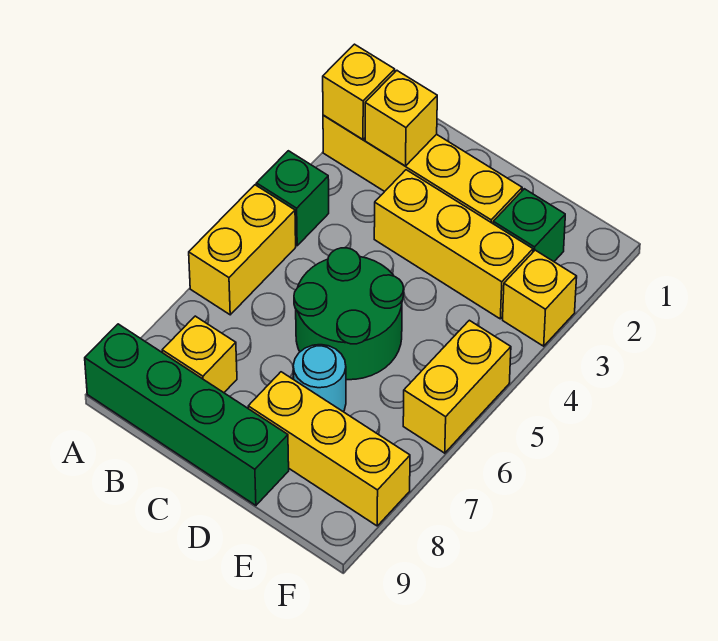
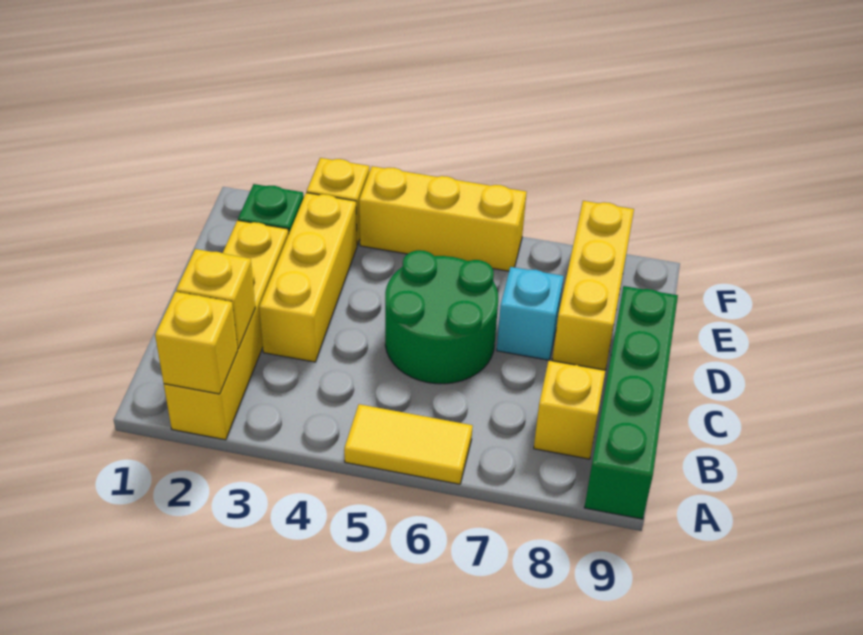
green 1x1 brick [256,151,329,246] -> none
yellow 1x2 brick [189,185,296,315] -> yellow 1x2 tile [344,404,473,484]
cyan 1x1 round brick [293,345,346,412] -> cyan 1x1 brick [497,267,564,360]
yellow 1x2 brick [403,320,511,453] -> yellow 1x3 brick [359,166,527,271]

